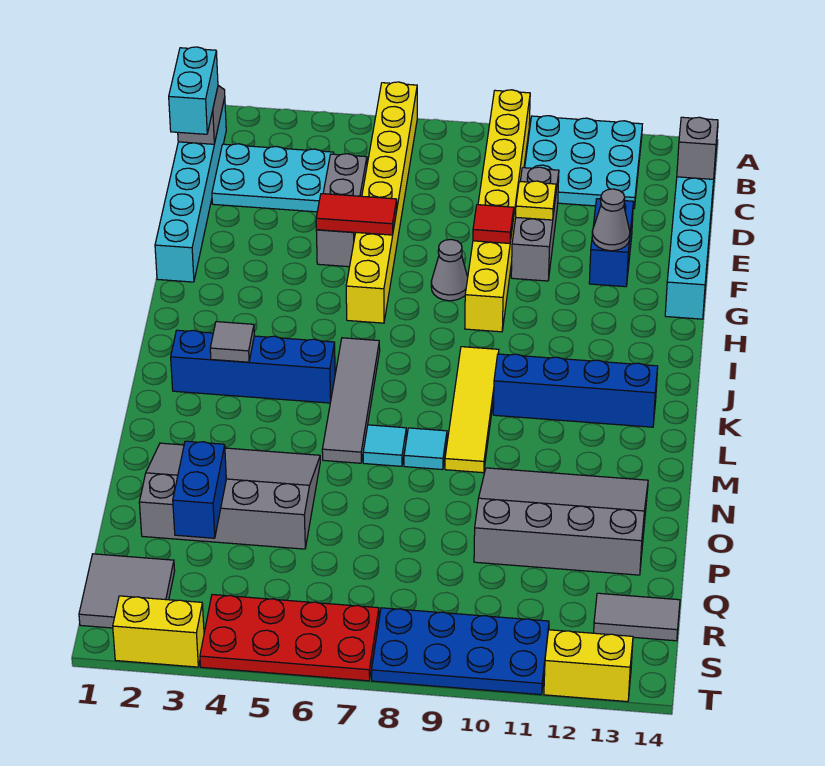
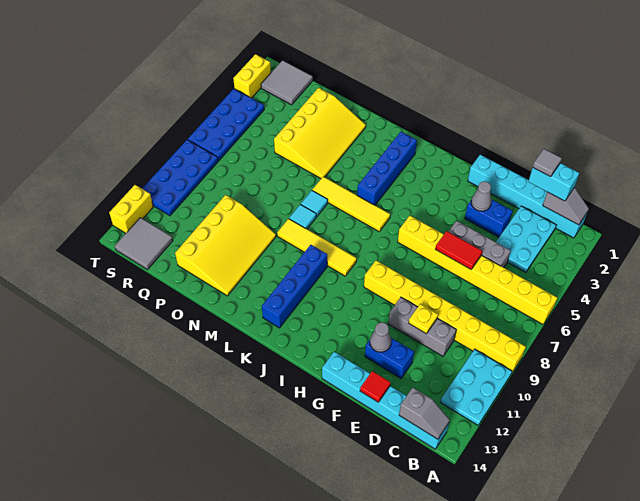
cyan 3x3 plate [525,116,642,209] -> cyan 2x3 plate [440,349,512,425]
red 1x2 tile [316,194,397,235] -> red 1x2 tile turned to [435,231,482,269]
red 1x1 tile [473,205,514,243] -> red 1x1 tile moved to [360,371,391,402]
grey 1x1 cone [431,239,468,301] -> grey 1x1 cone moved to [471,181,491,211]
grey 1x4 tile [322,338,380,463] -> yellow 1x4 tile [312,176,390,231]
grey 1x1 tile [210,322,254,362] -> grey 1x1 tile moved to [533,149,562,177]
grey 3x4 slope [139,443,320,549] -> yellow 3x4 slope [274,88,366,178]
grey 3x4 slope [474,468,648,575] -> yellow 3x4 slope [175,195,276,296]
blue 1x2 brick [173,441,226,538] -> blue 1x2 brick moved to [465,199,512,237]
grey 1x2 tile [594,593,680,641] -> grey 2x2 tile [115,218,173,270]
red 2x4 plate [200,595,379,681] -> blue 2x4 plate [188,89,264,161]

